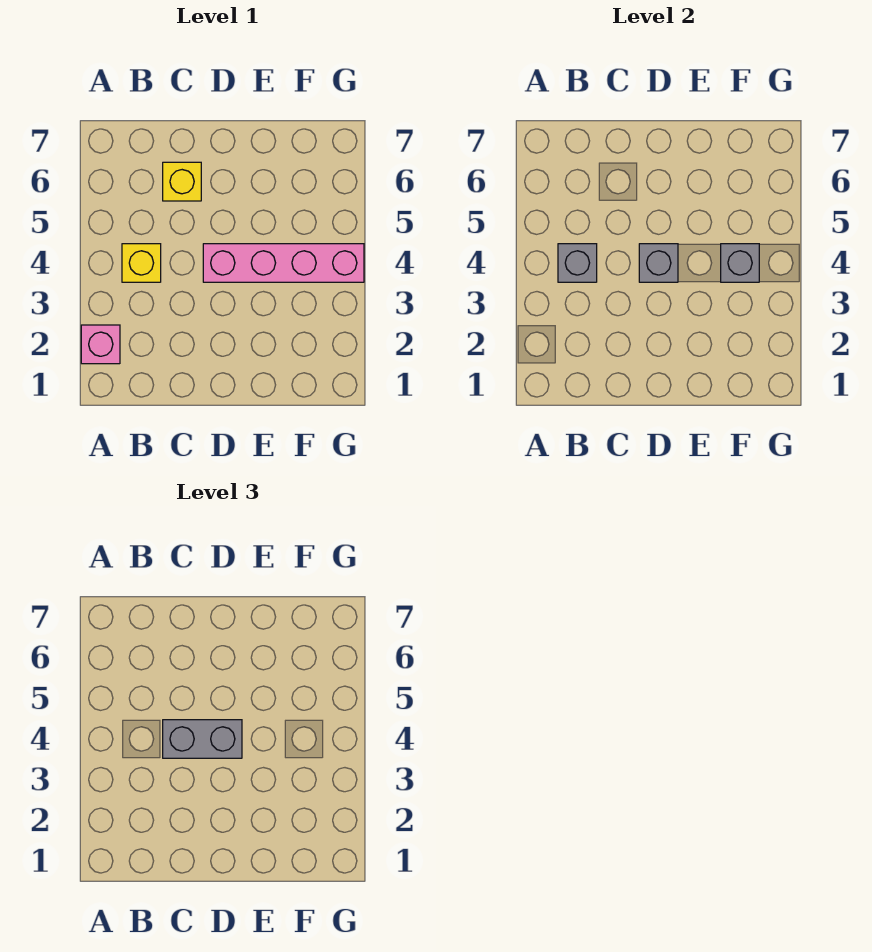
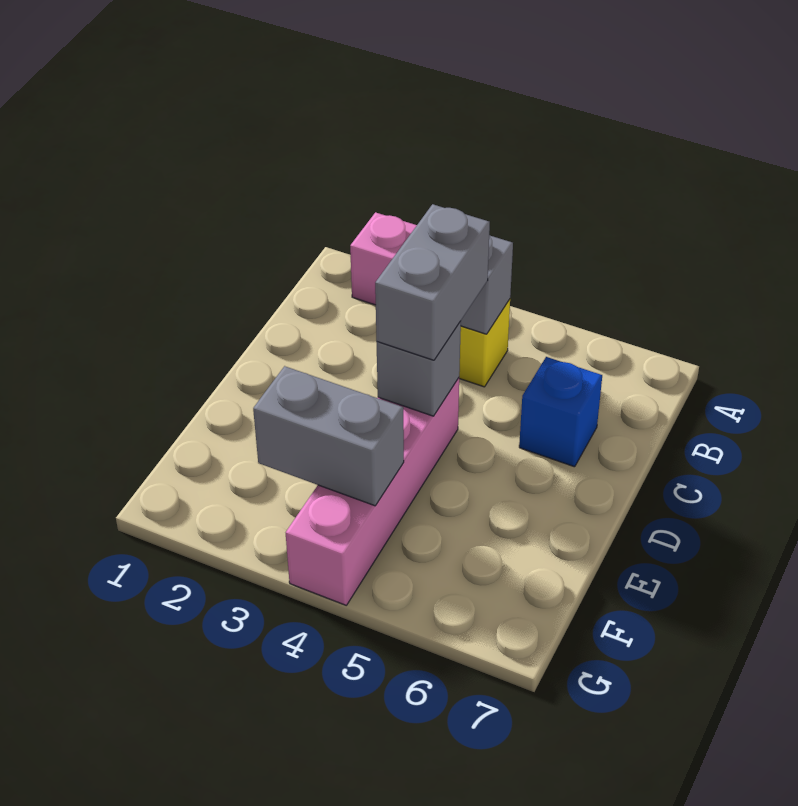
yellow 1x1 brick [163,162,201,201] -> blue 1x1 brick [519,357,602,467]
grey 1x1 brick [721,244,759,282] -> grey 1x2 brick [253,366,404,506]

